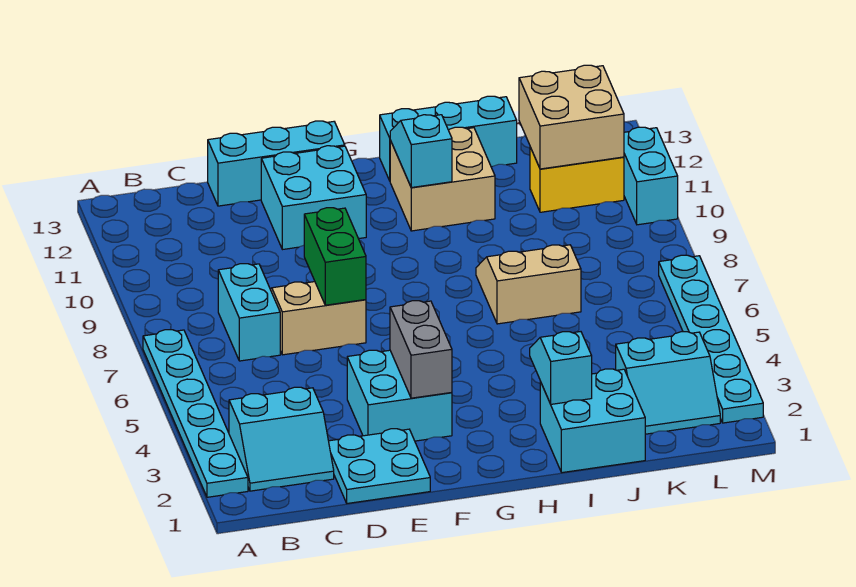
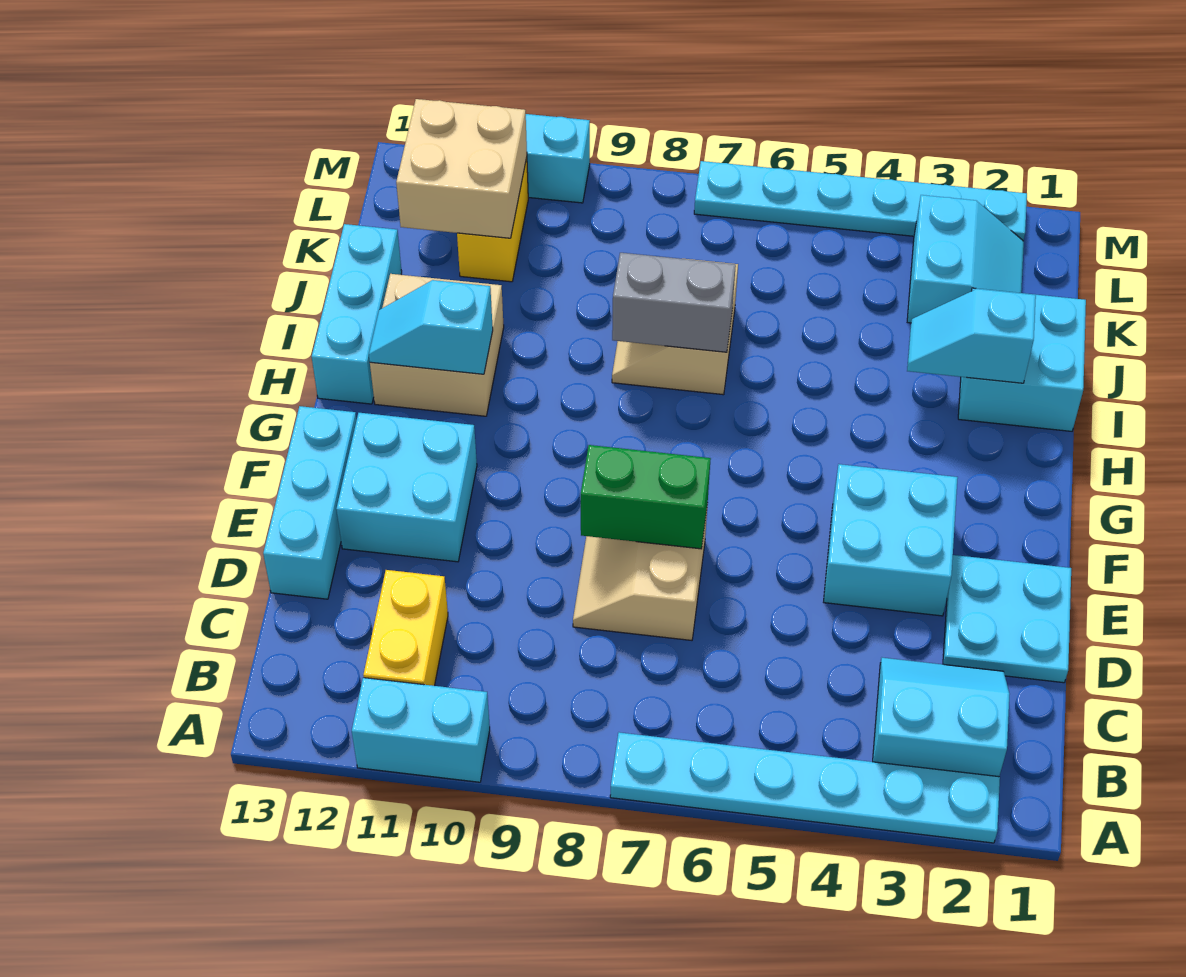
cyan 2x2 slope [229,387,334,491] -> cyan 2x2 slope turned to [873,658,1010,777]
none -> yellow 1x2 brick [363,570,448,686]
cyan 1x2 brick [218,264,280,361] -> cyan 1x2 brick moved to [352,678,490,782]
grey 1x2 brick [390,301,452,398] -> grey 1x2 brick moved to [612,253,736,352]

